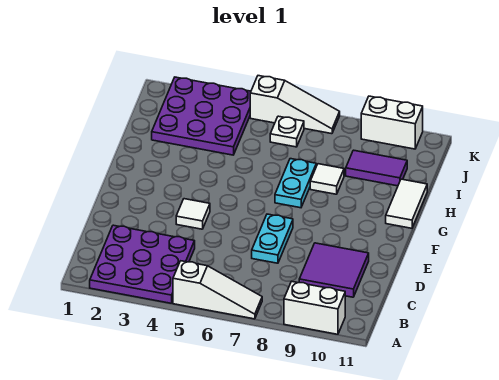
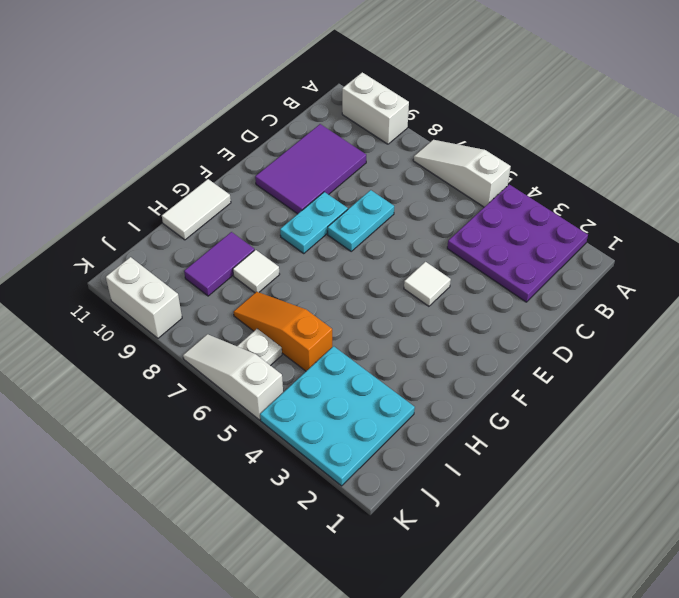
purple 2x2 tile [299,243,369,297] -> purple 2x3 tile [255,124,366,214]
cyan 1x2 plate [275,159,316,208] -> cyan 1x2 plate moved to [280,192,348,253]
purple 3x3 plate [152,77,251,155] -> cyan 3x3 plate [260,346,415,486]
none -> orange 1x3 slope [234,292,332,371]
purple 1x2 tile [346,150,407,186] -> purple 1x2 tile turned to [184,232,254,296]

